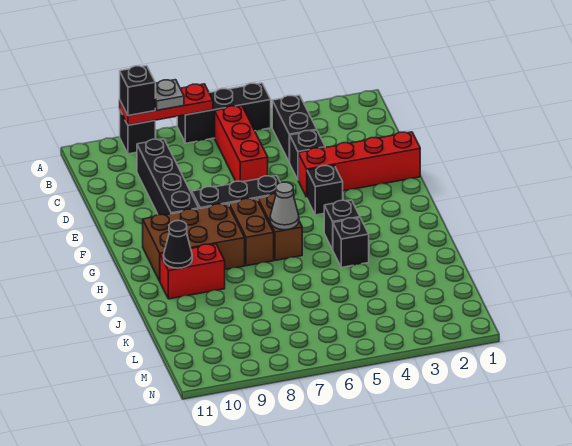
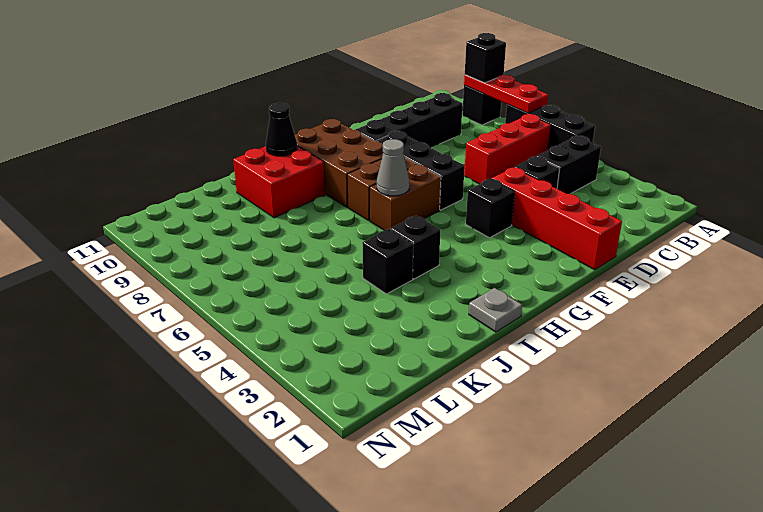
grey 1x1 plate [155,80,184,110] -> grey 1x1 plate moved to [469,288,522,332]
black 1x1 brick [324,200,360,250] -> black 1x1 brick moved to [362,229,413,294]
red 1x2 brick [160,244,225,299] -> red 2x2 brick [233,146,325,218]

